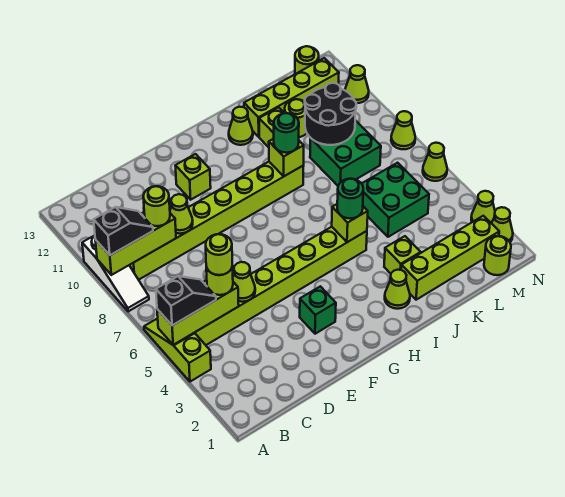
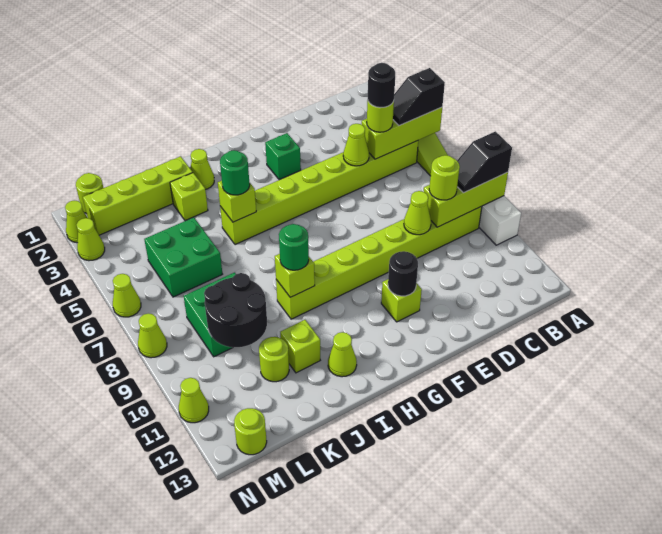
lime 1x1 round brick [206,234,232,275] -> black 1x1 round brick [368,63,395,108]
none -> black 1x1 round brick [388,251,418,296]
lime 1x4 brick [244,58,339,137] -> none

